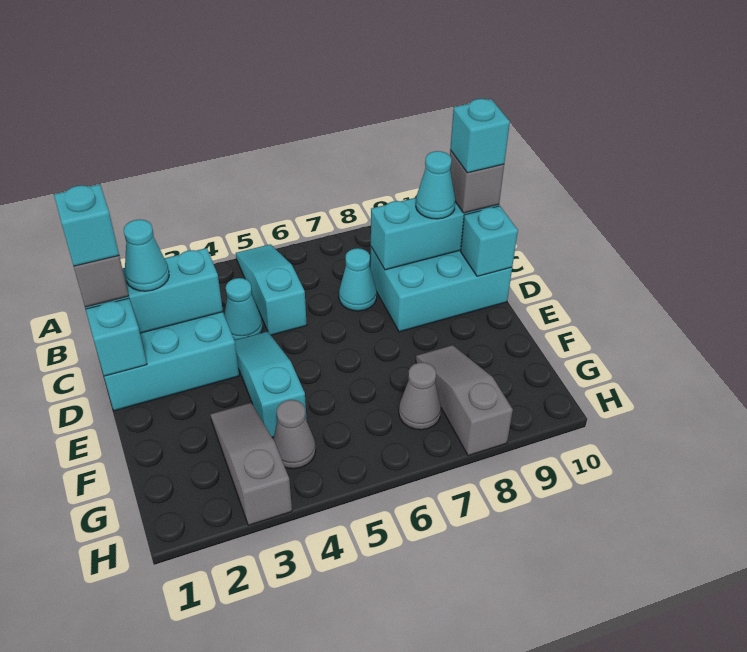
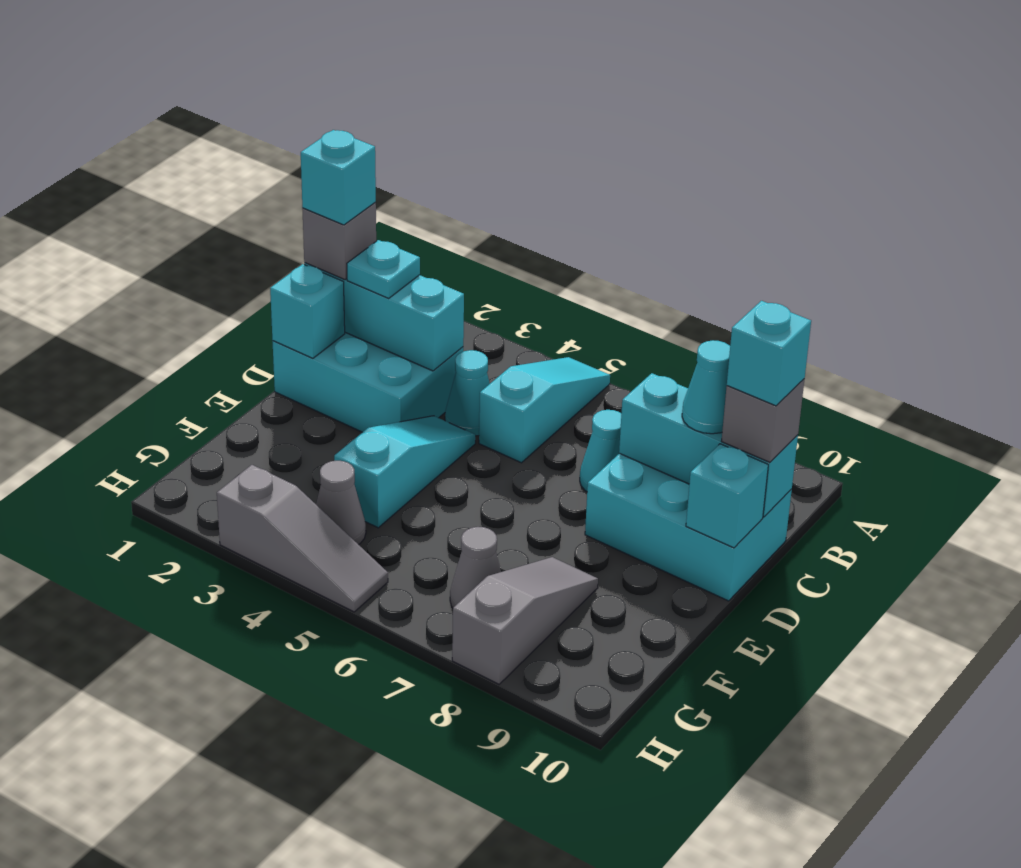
cyan 1x1 cone [124,219,169,291] -> cyan 1x1 plate [347,240,420,298]
grey 1x3 slope [210,403,292,525] -> grey 1x3 slope turned to [217,465,388,612]

